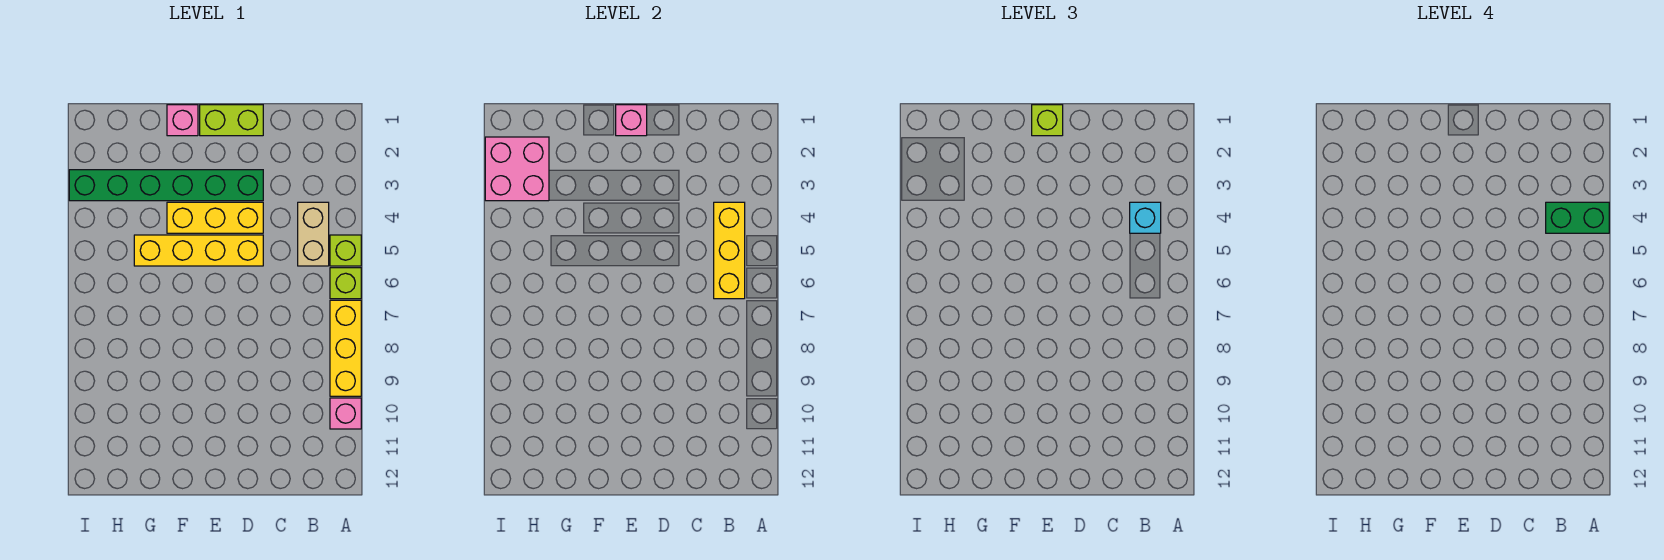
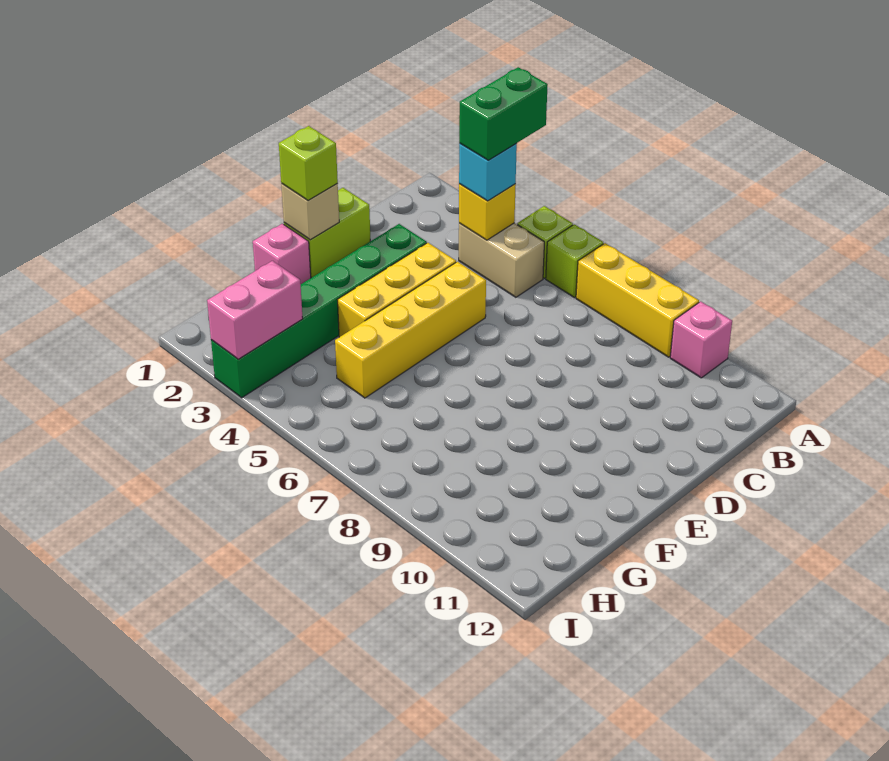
yellow 1x3 brick [714,202,745,299] -> yellow 1x1 brick [459,184,516,240]
pink 1x1 brick [616,105,647,136] -> tan 1x1 brick [281,184,339,240]
pink 2x2 brick [485,137,549,201] -> pink 1x2 brick [207,261,303,359]

